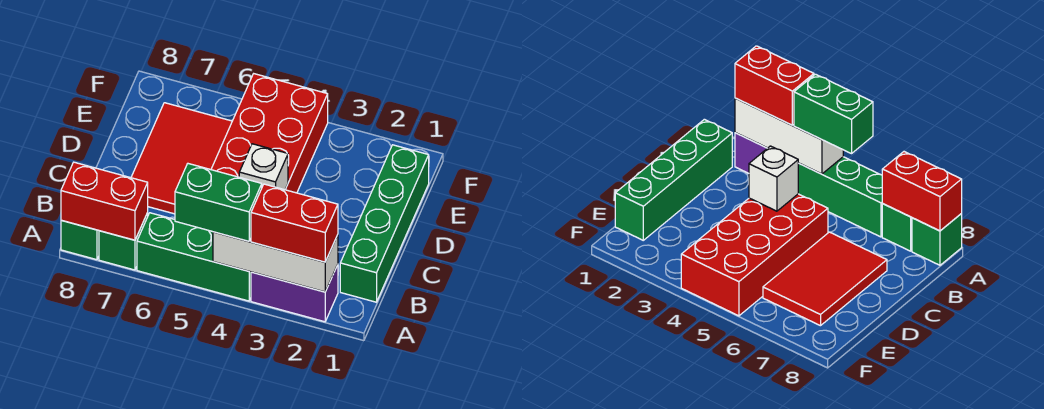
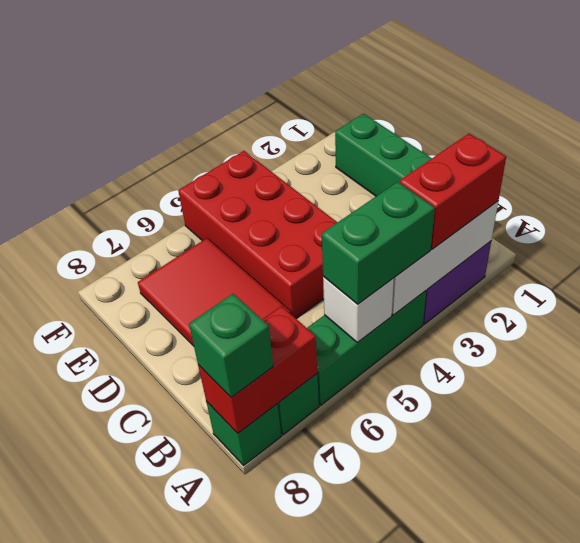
none -> green 1x1 brick [189,294,273,397]
white 1x1 brick [239,144,288,190] -> white 1x1 brick moved to [323,276,394,343]

